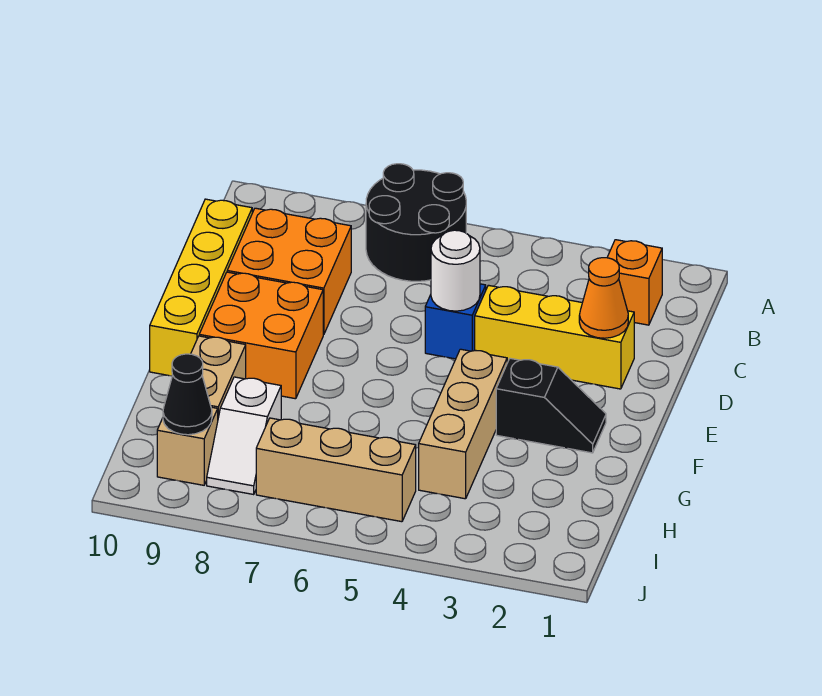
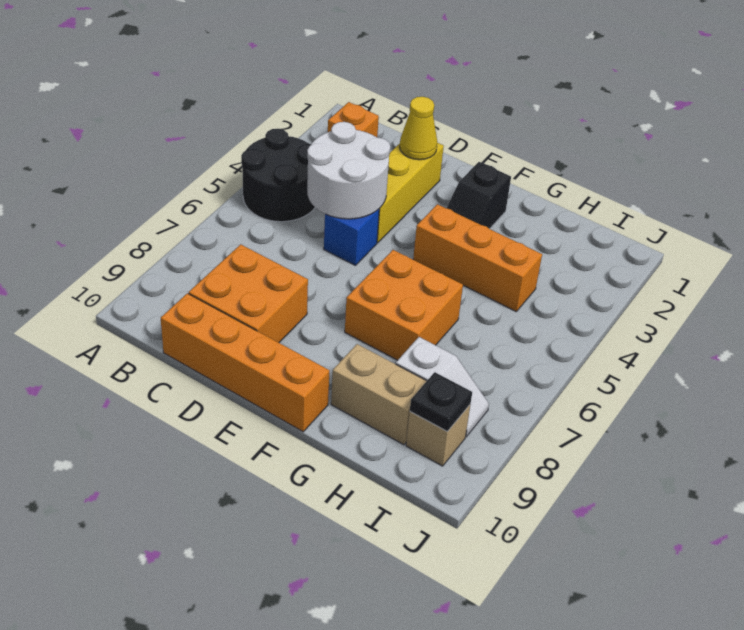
black 2x2 round brick [366,164,466,281] -> black 2x2 round brick moved to [241,129,315,222]
yellow 1x4 brick [150,199,252,376] -> orange 1x4 brick [161,293,329,432]
orange 1x1 cone [579,258,628,338] -> yellow 1x1 cone [400,97,437,160]
white 1x1 round brick [431,230,480,311] -> white 2x2 round brick [307,122,390,219]
orange 2x2 brick [199,272,323,399] -> orange 2x2 brick moved to [345,250,463,360]
black 1x2 slope [496,358,606,453] -> black 1x2 slope turned to [447,162,511,229]
tan 1x3 brick [419,349,507,499] -> orange 1x3 brick [413,204,542,312]
tan 1x3 brick [256,418,416,522] -> none
black 1x1 cone [163,354,212,435] -> black 1x1 plate [410,372,472,431]

